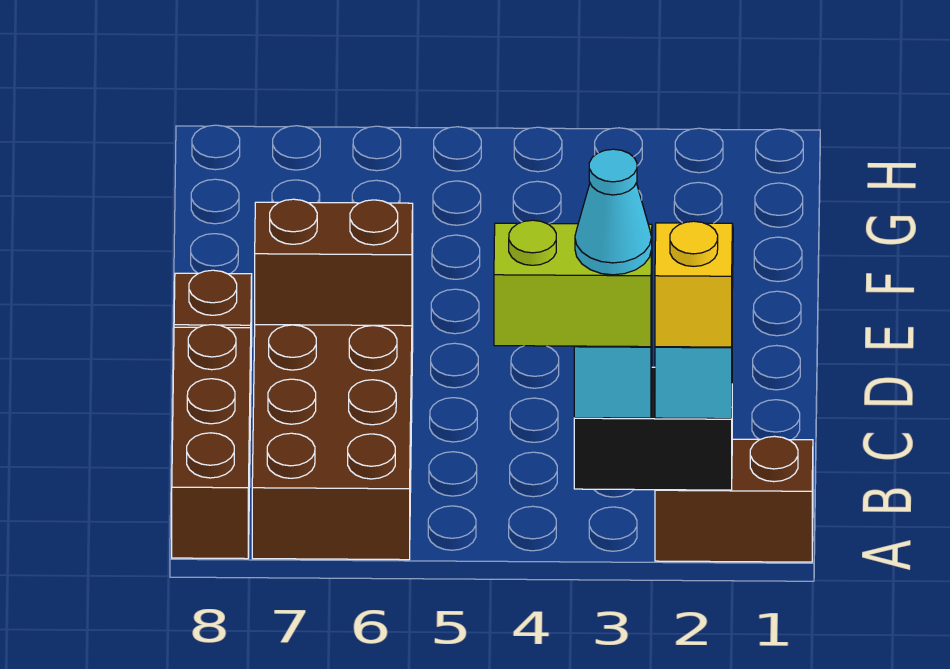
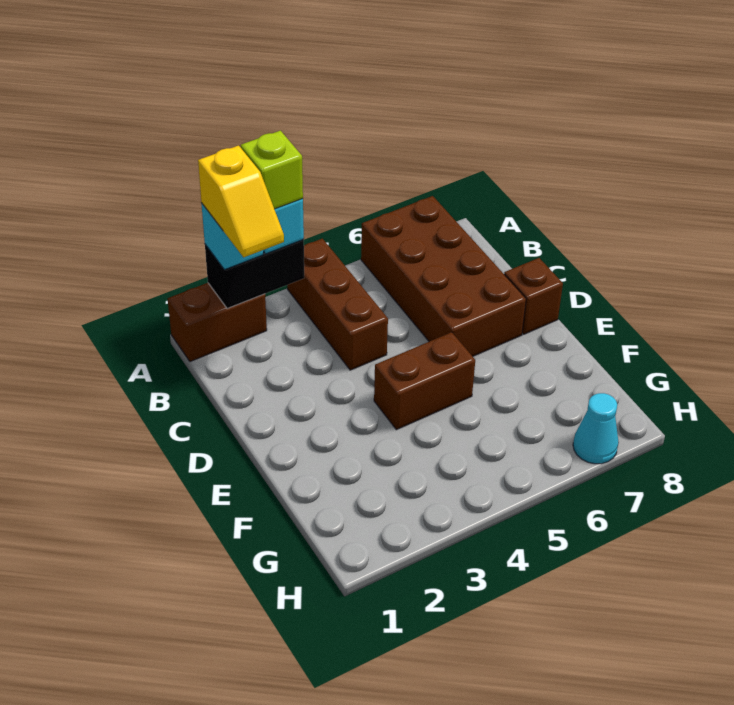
lime 1x2 brick [494,220,652,347] -> lime 1x1 brick [241,131,303,209]
cyan 1x1 cone [575,149,652,275] -> cyan 1x1 cone moved to [573,393,619,464]
brown 1x3 brick [172,325,251,559] -> brown 1x3 brick moved to [287,238,388,370]
brown 1x2 brick [255,199,413,326] -> brown 1x2 brick moved to [374,332,475,430]

